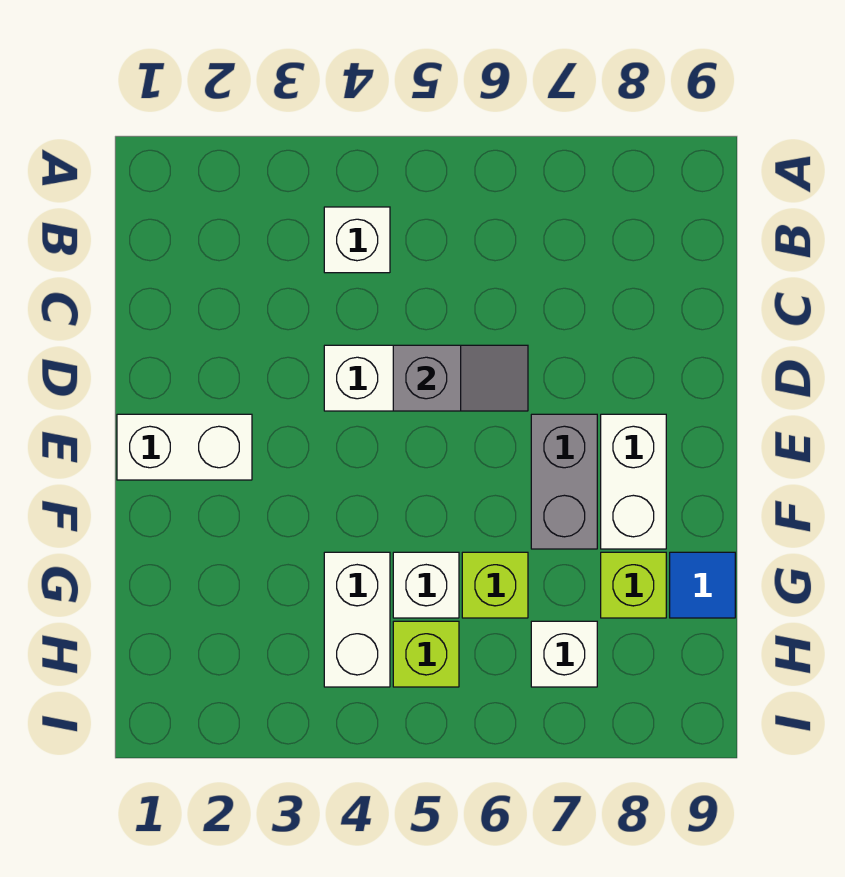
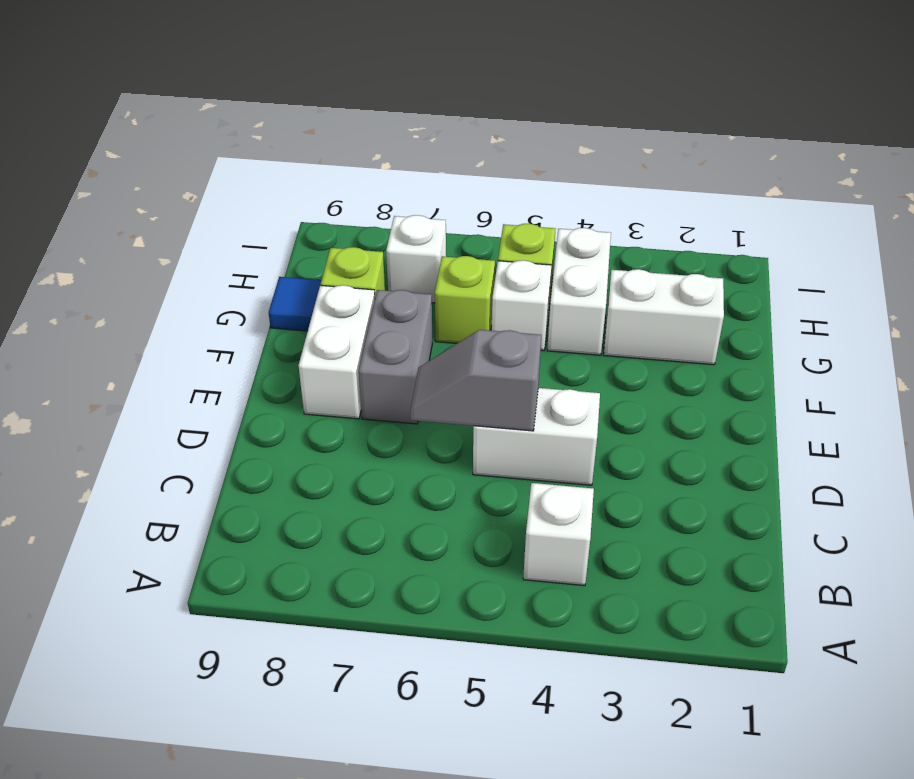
white 1x2 brick [117,414,252,480] -> white 1x2 brick moved to [604,269,724,365]

